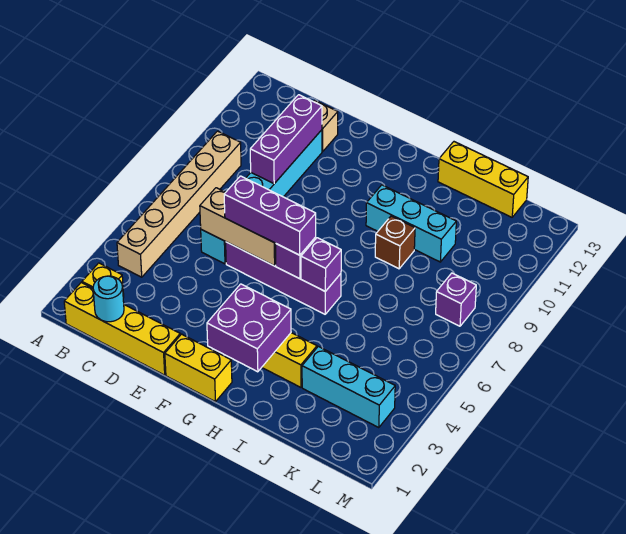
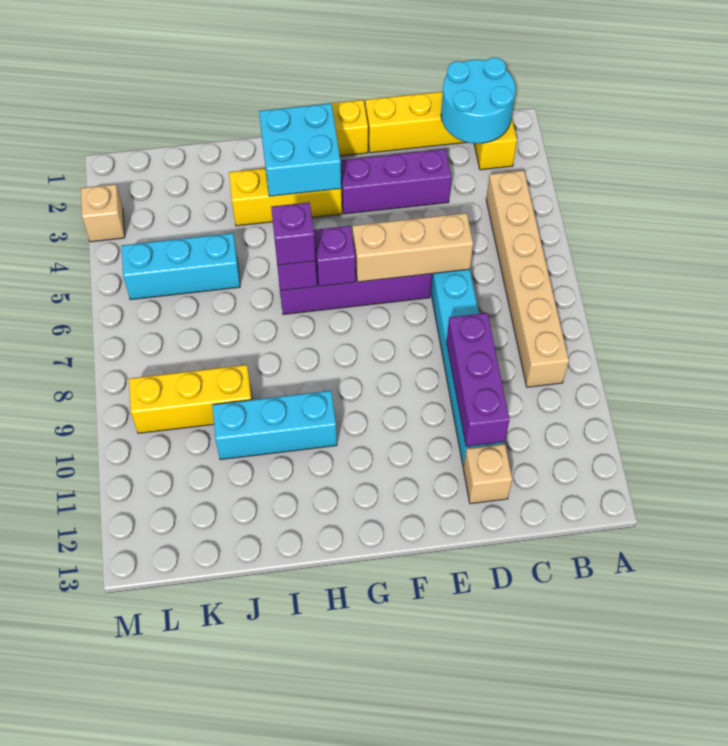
cyan 1x1 round brick [93,276,124,322] -> cyan 2x2 round brick [441,57,515,144]
purple 1x3 brick [224,176,316,255] -> purple 1x3 brick moved to [340,149,451,214]
purple 2x2 brick [207,284,291,372] -> cyan 2x2 brick [259,103,341,196]
brown 1x1 brick [375,216,415,269] -> none
yellow 1x3 brick [438,142,528,217] -> yellow 1x3 brick moved to [129,365,252,433]
cyan 1x3 brick [302,346,395,428] -> cyan 1x3 brick moved to [121,233,240,300]
purple 1x1 brick [436,273,476,326] -> purple 1x1 brick moved to [271,202,316,265]
none -> tan 1x1 brick [81,184,125,242]

